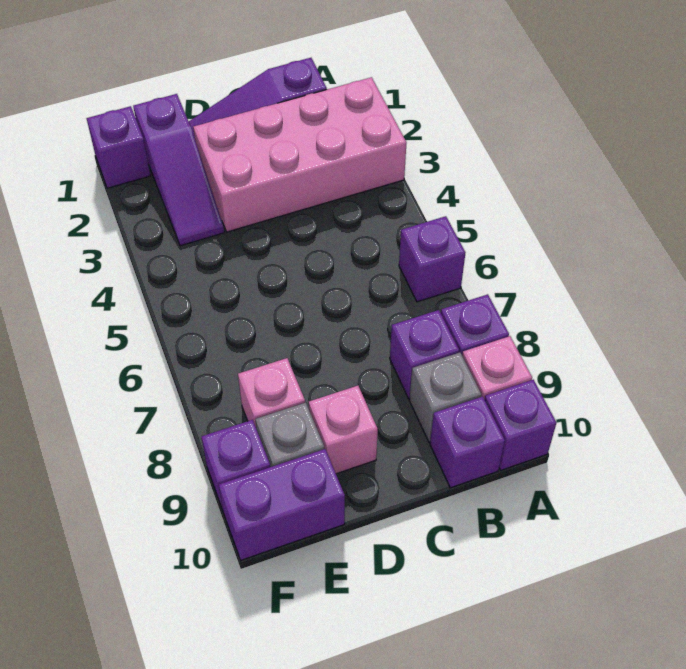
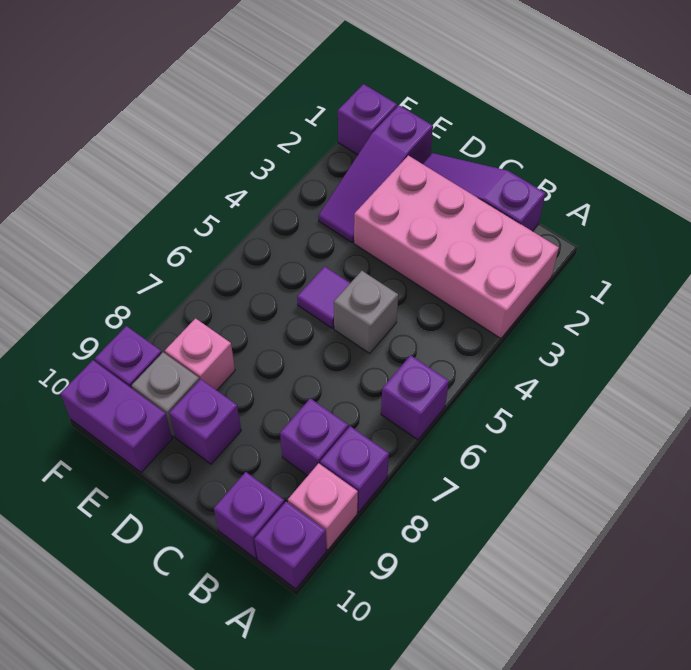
grey 1x1 brick [409,352,482,442] -> grey 1x1 brick moved to [334,271,398,353]
none -> purple 1x1 tile [297,266,350,328]
pink 1x1 brick [309,386,378,474] -> purple 1x1 brick [169,379,241,464]

